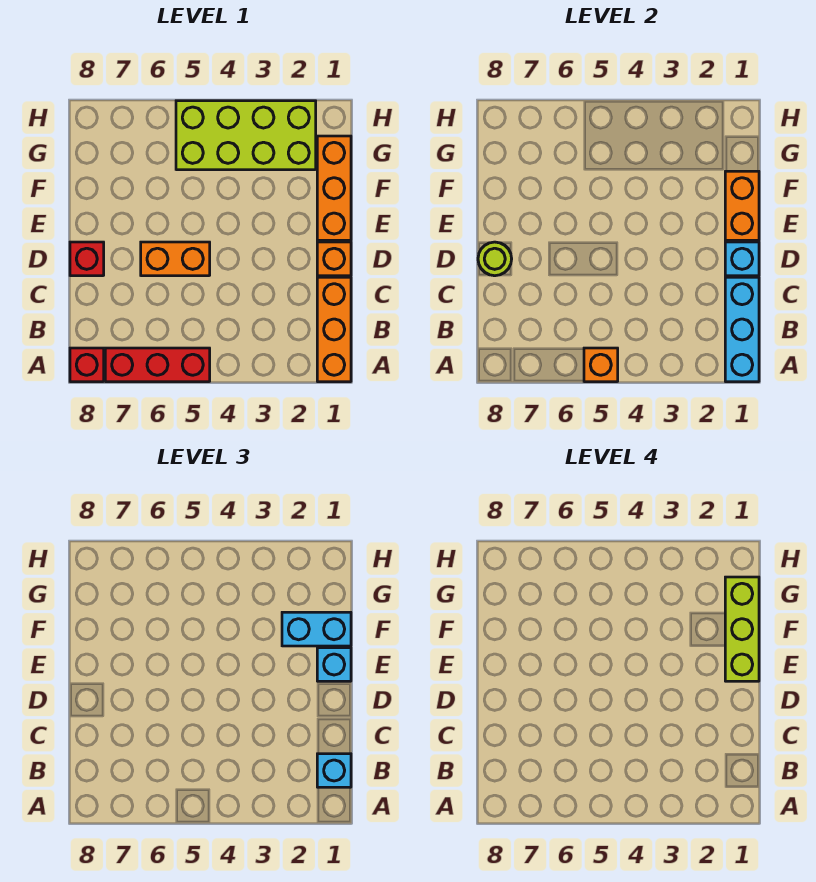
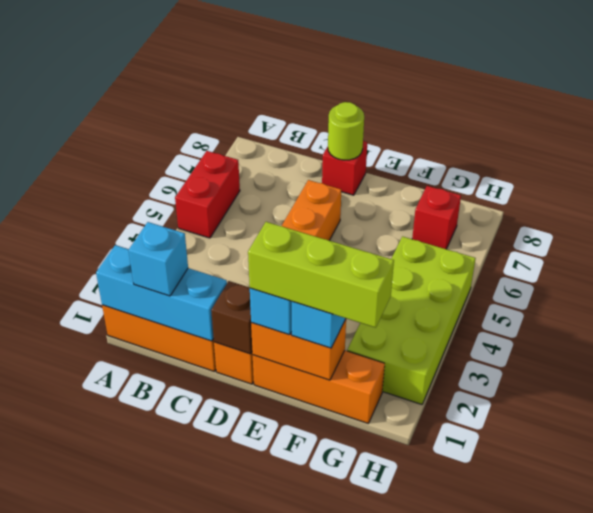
red 1x3 brick [105,348,210,382] -> red 1x2 brick [175,151,240,238]
orange 1x1 brick [584,348,618,382] -> none
red 1x1 brick [70,348,104,382] -> red 1x1 brick moved to [412,186,461,249]
cyan 1x1 brick [725,242,759,276] -> brown 1x1 brick [211,281,252,354]

